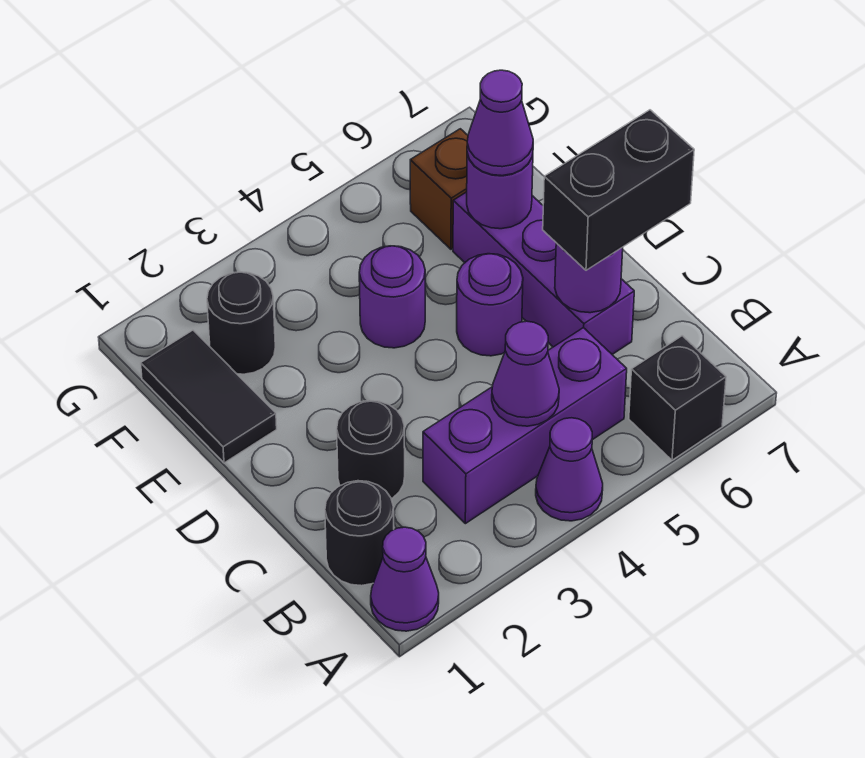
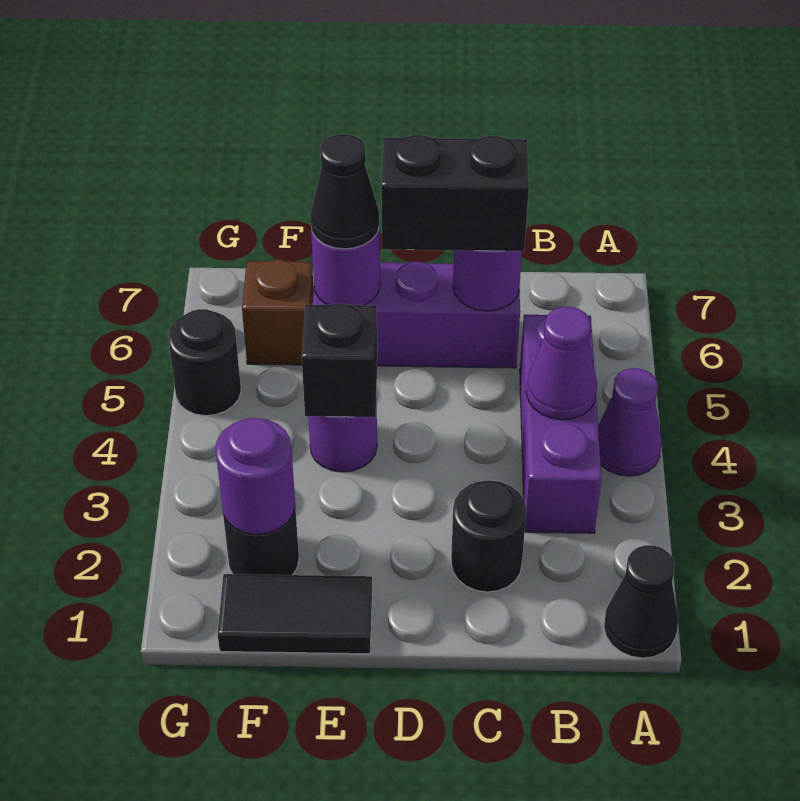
purple 1x1 cone [371,527,439,631] -> black 1x1 cone [604,545,678,658]
black 1x1 brick [629,336,726,460] -> black 1x1 brick moved to [302,304,377,417]
black 1x1 round brick [325,481,394,586] -> black 1x1 round brick moved to [168,309,241,416]
black 1x2 brick [543,110,694,270] -> black 1x2 brick turned to [381,135,529,251]
purple 1x1 round brick [457,254,523,356] -> purple 1x1 round brick moved to [215,418,295,535]
purple 1x1 cone [467,70,533,176] -> black 1x1 cone [310,134,379,249]

